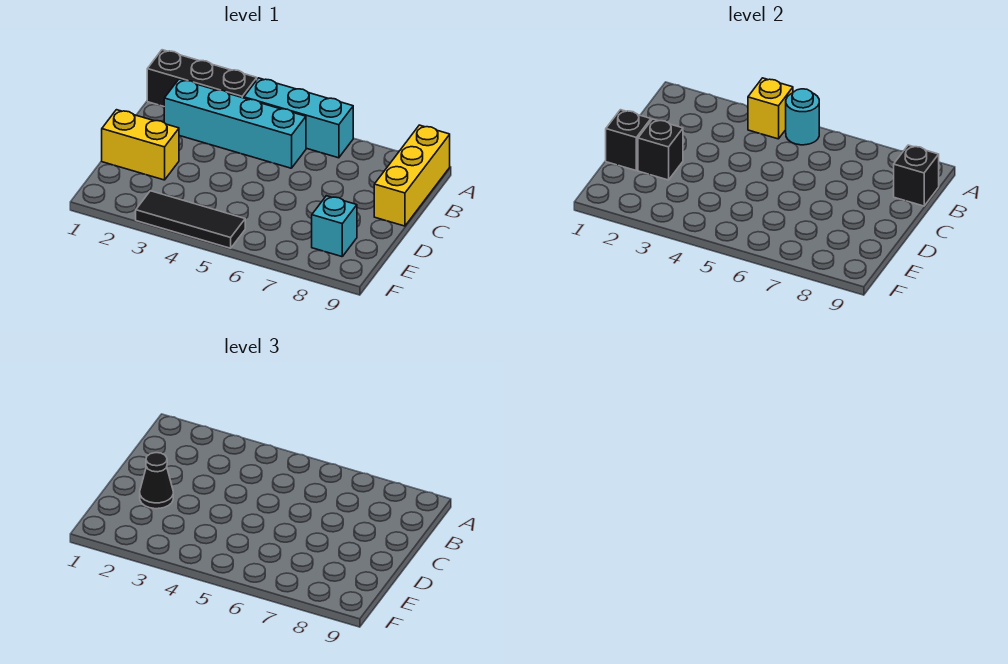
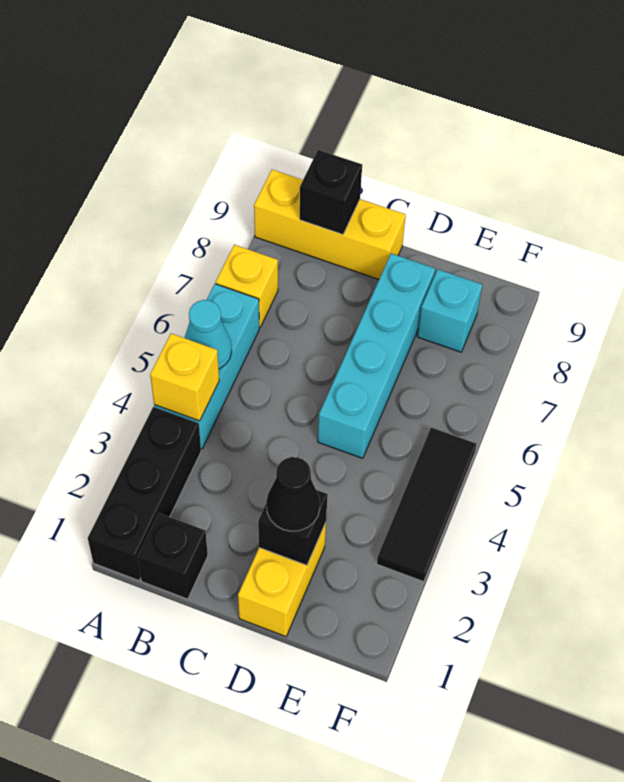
cyan 1x1 round brick [786,89,819,145] -> cyan 1x1 cone [184,300,232,369]
none -> yellow 1x1 brick [216,245,278,327]
cyan 1x4 brick [164,79,306,168] -> cyan 1x4 brick moved to [318,254,435,458]
black 1x1 brick [606,110,651,170] -> black 1x1 brick moved to [137,513,208,599]

